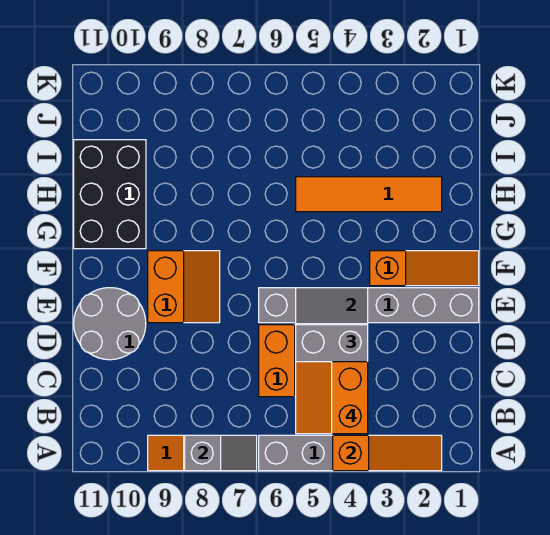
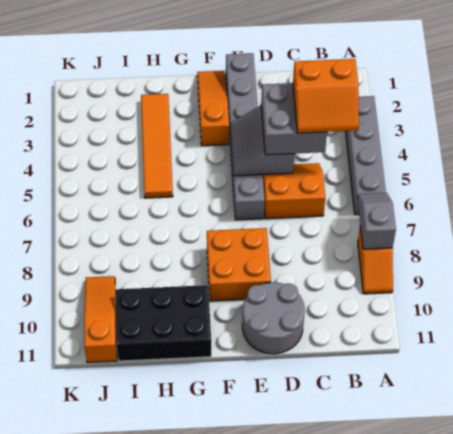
orange 1x3 slope [333,435,442,471] -> orange 1x3 slope moved to [84,276,117,363]
orange 2x2 slope [148,251,220,323] -> orange 2x2 brick [207,228,271,301]

